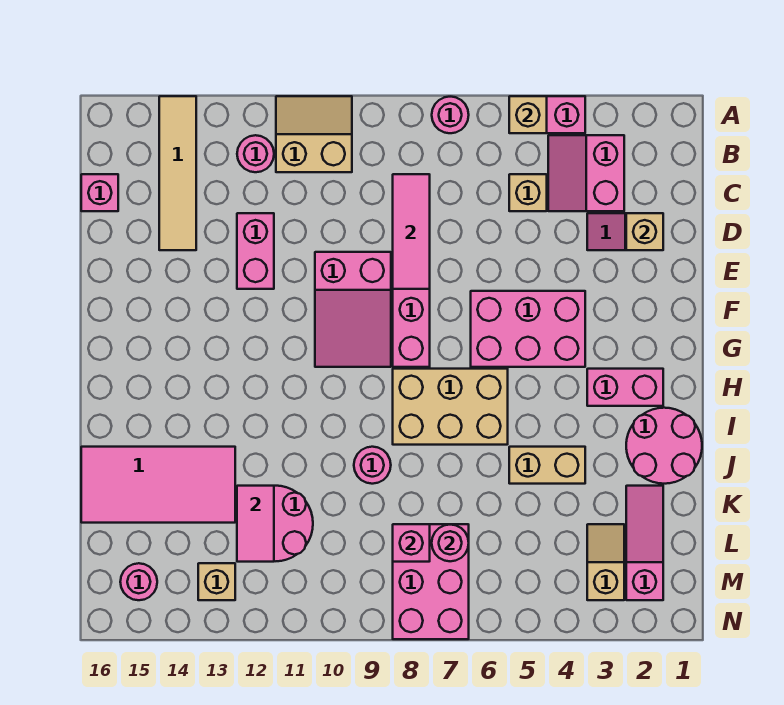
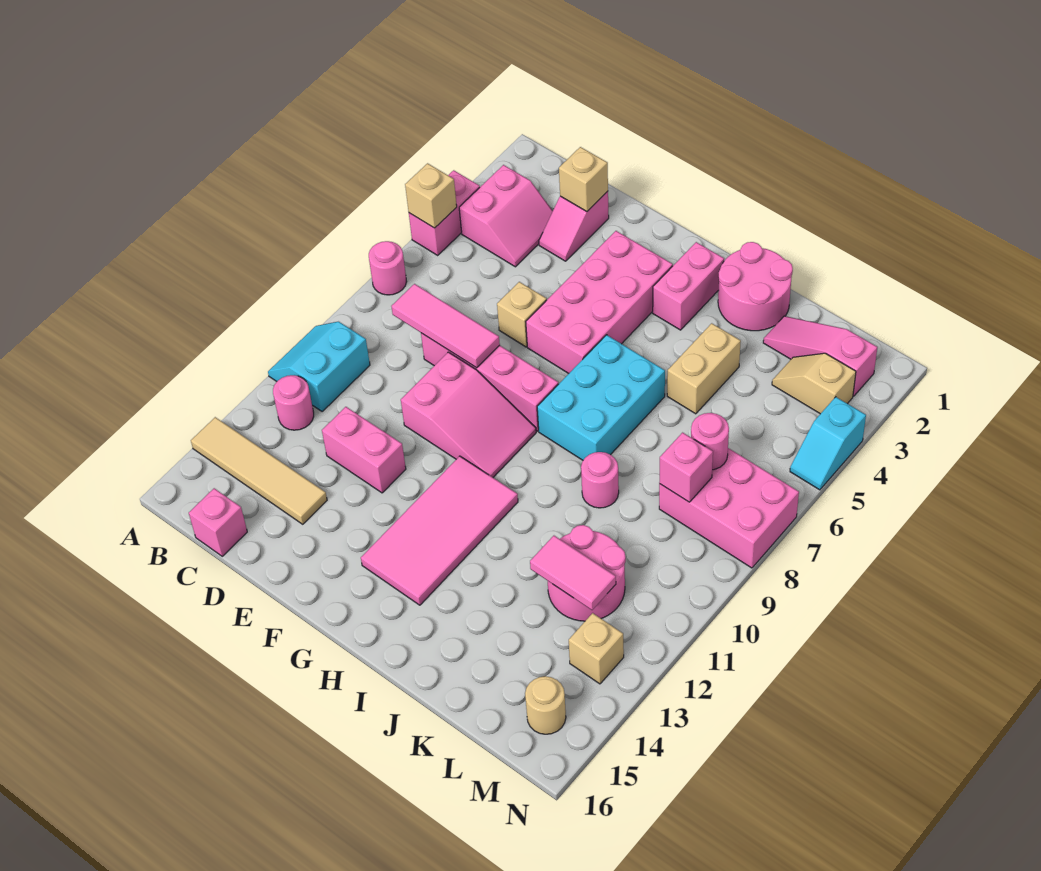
tan 2x2 slope [276,96,352,172] -> cyan 2x2 slope [268,322,370,411]
pink 2x2 slope [548,135,624,211] -> pink 2x2 slope turned to [459,165,553,267]
tan 1x1 brick [509,174,547,211] -> tan 1x1 brick moved to [497,282,547,347]
pink 2x3 brick [471,291,585,367] -> pink 2x4 brick [526,231,673,373]
tan 2x3 brick [393,369,508,445] -> cyan 2x3 brick [537,335,665,460]
pink 2x4 tile [81,447,235,523] -> pink 2x4 tile moved to [361,456,518,605]
pink 1x1 round brick [120,563,157,600] -> tan 1x1 round brick [525,676,566,734]
none -> cyan 1x2 slope [790,397,866,490]

